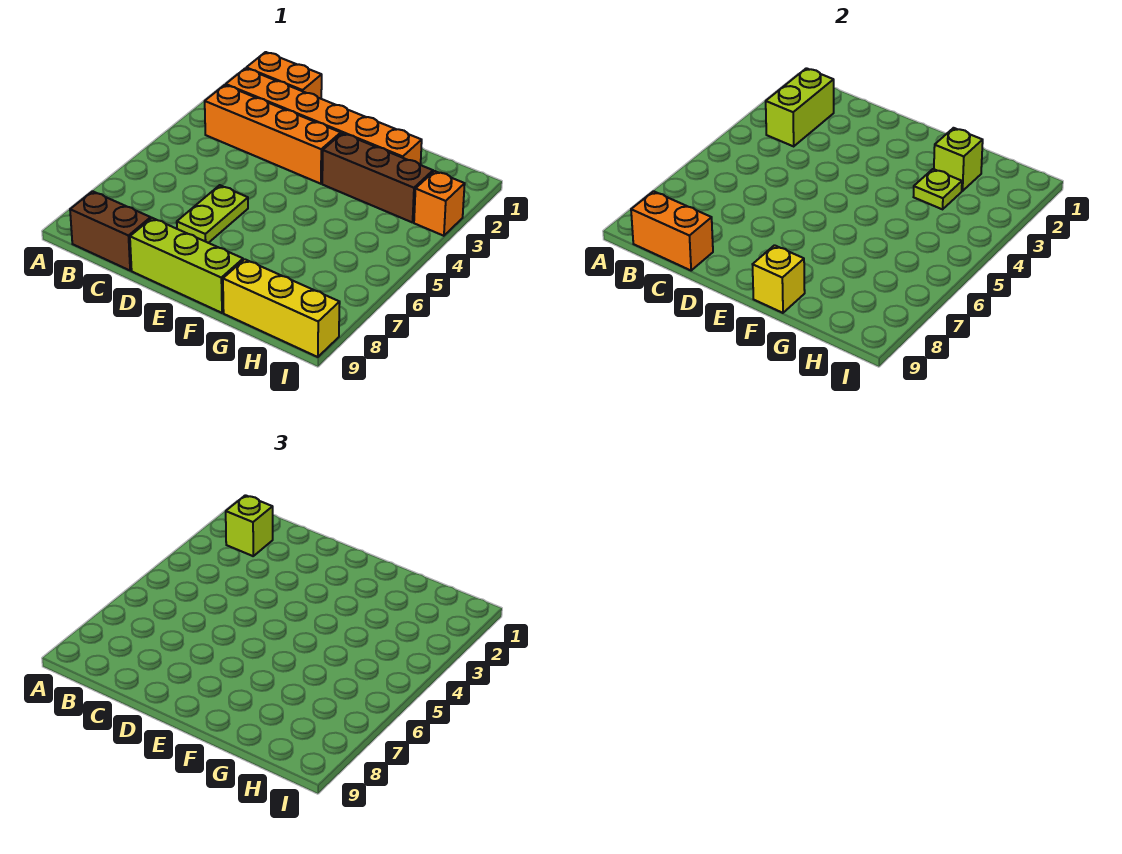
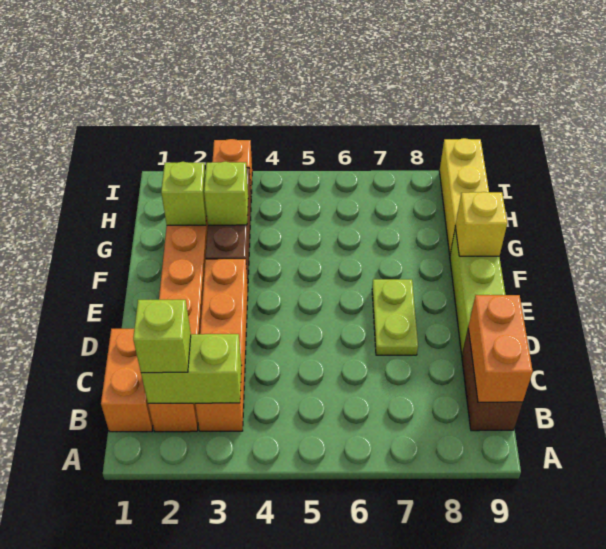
lime 1x2 plate [177,185,248,243] -> lime 1x2 plate turned to [372,279,418,355]
lime 1x1 plate [914,169,962,209] -> lime 1x1 brick [204,162,248,225]

